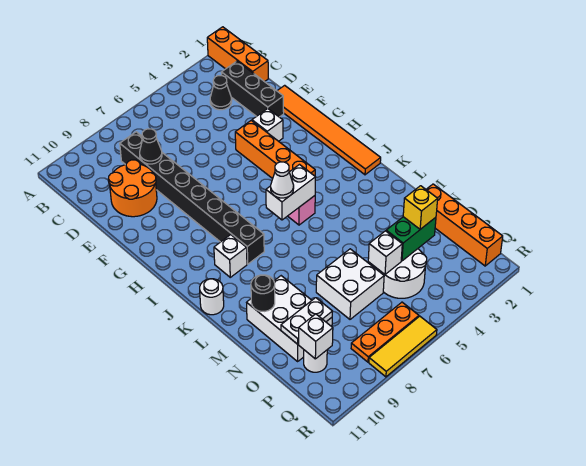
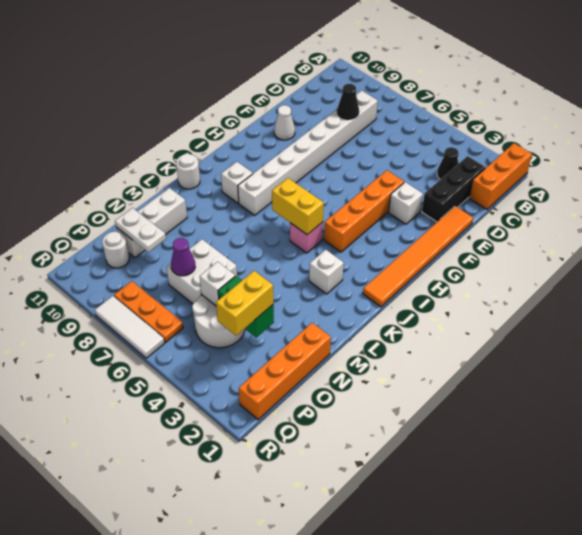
black 1x8 brick [120,132,264,264] -> white 1x8 brick [238,90,378,215]
orange 2x2 round brick [109,160,157,217] -> none
white 1x2 brick [266,165,315,220] -> yellow 1x2 brick [272,178,324,235]
white 1x1 cone [271,162,294,198] -> white 1x1 cone moved to [274,105,295,140]
white 2x3 brick [247,276,332,361] -> white 1x3 brick [116,188,187,258]
black 1x1 round brick [251,275,275,311] -> none
yellow 1x1 brick [403,186,438,229] -> yellow 1x2 brick [216,271,273,336]
none -> purple 1x1 cone [171,238,195,276]
white 1x1 brick [299,314,333,359] -> white 1x1 brick moved to [309,250,344,294]
yellow 1x3 tile [369,316,437,377] -> white 1x3 tile [95,296,165,358]

